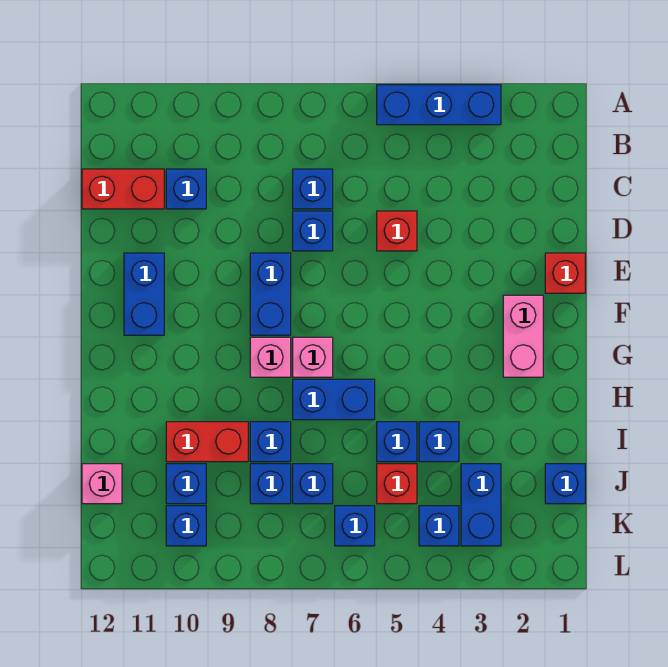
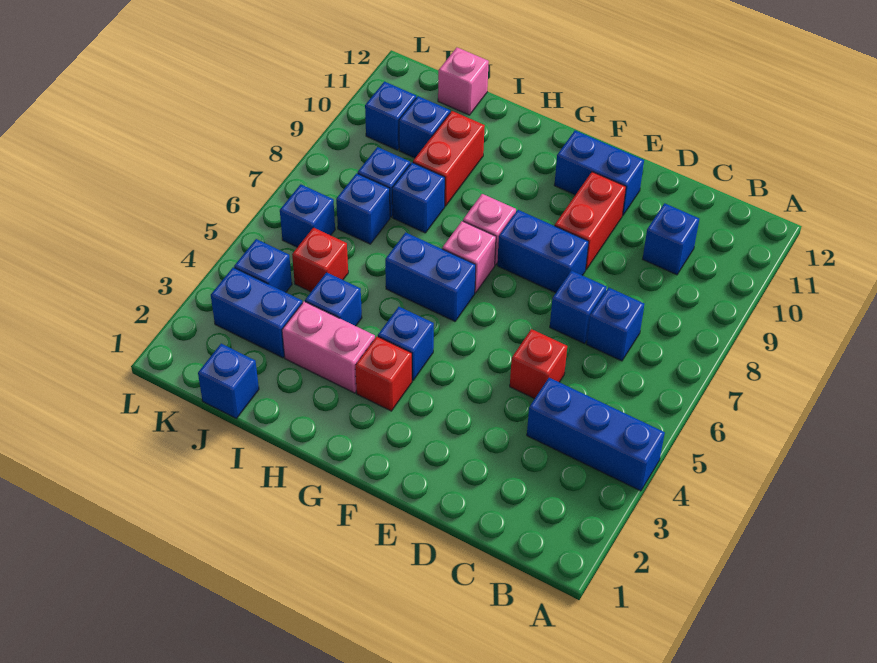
blue 1x3 brick [377,85,501,125] -> blue 1x3 brick turned to [527,378,665,491]
red 1x2 brick [82,169,164,209] -> red 1x2 brick moved to [555,172,626,269]
red 1x1 brick [545,253,585,293] -> red 1x1 brick moved to [355,337,412,411]
pink 1x2 brick [503,295,543,377] -> pink 1x2 brick moved to [282,302,375,393]
blue 1x2 brick [293,379,375,420] -> blue 1x2 brick turned to [385,232,476,321]
blue 1x1 brick [377,422,417,462] -> blue 1x1 brick moved to [378,307,434,380]

